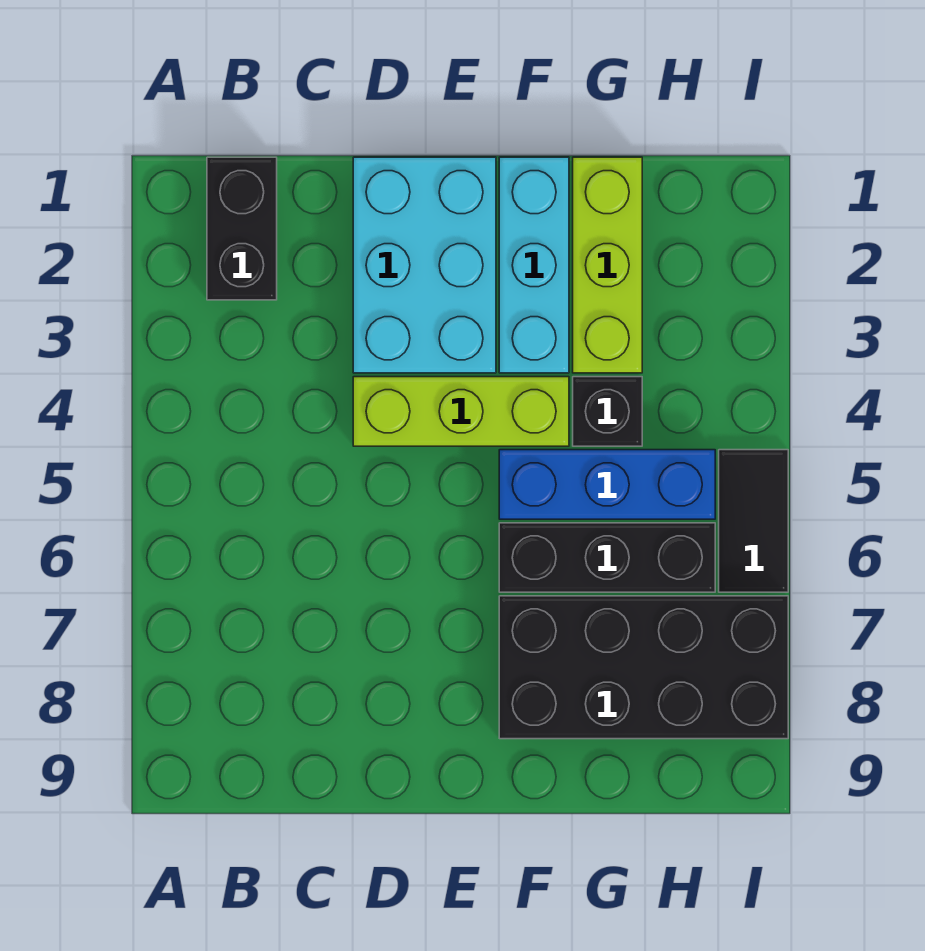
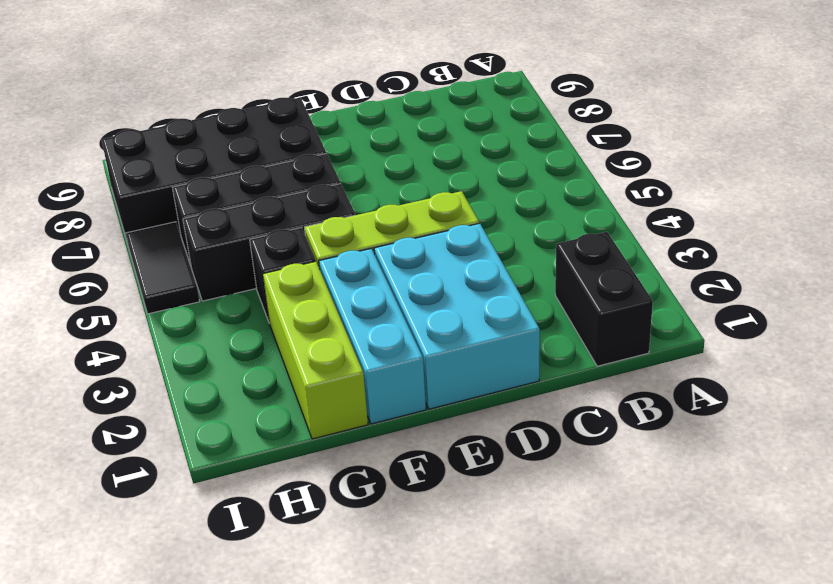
blue 1x3 brick [499,450,715,519] -> black 1x3 brick [183,184,355,301]

